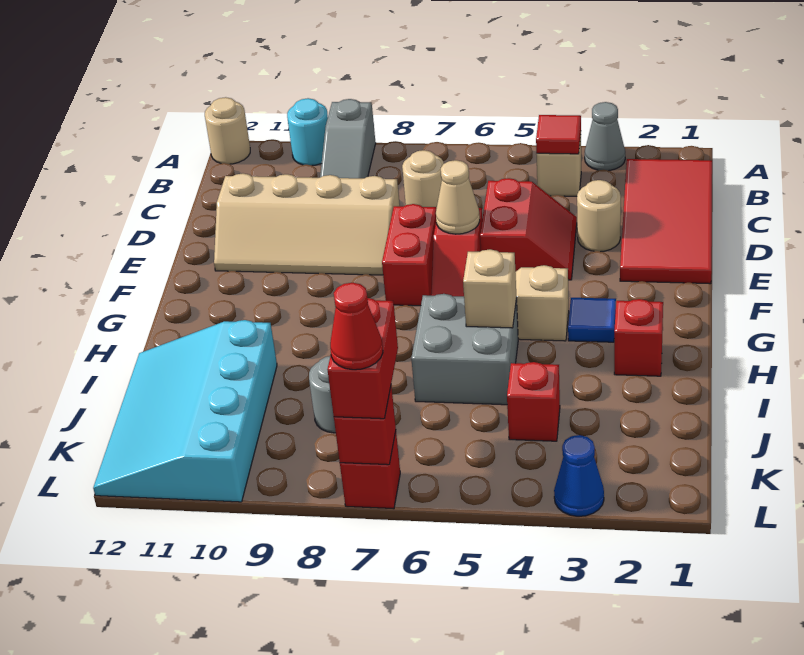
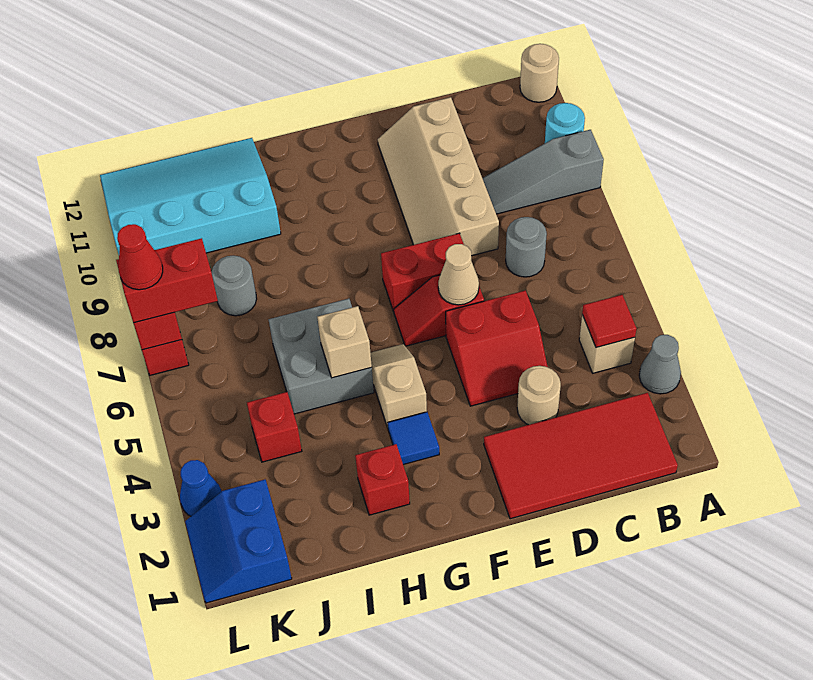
tan 1x1 round brick [402,150,444,207] -> grey 1x1 round brick [506,217,547,277]
none -> blue 2x2 slope [185,480,292,603]

